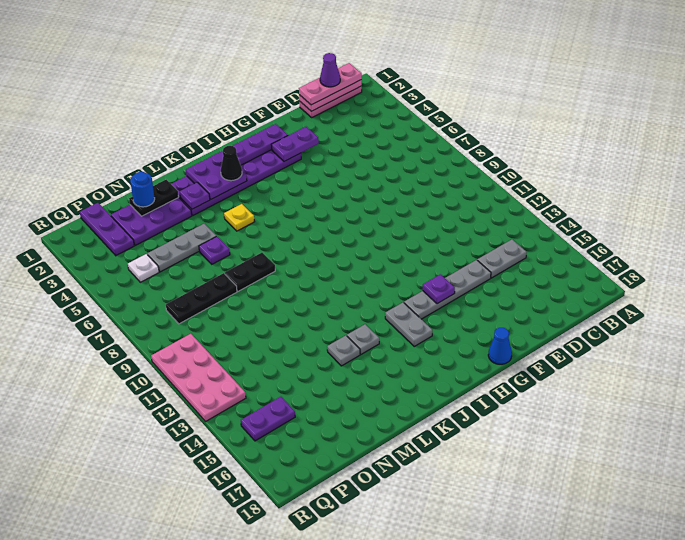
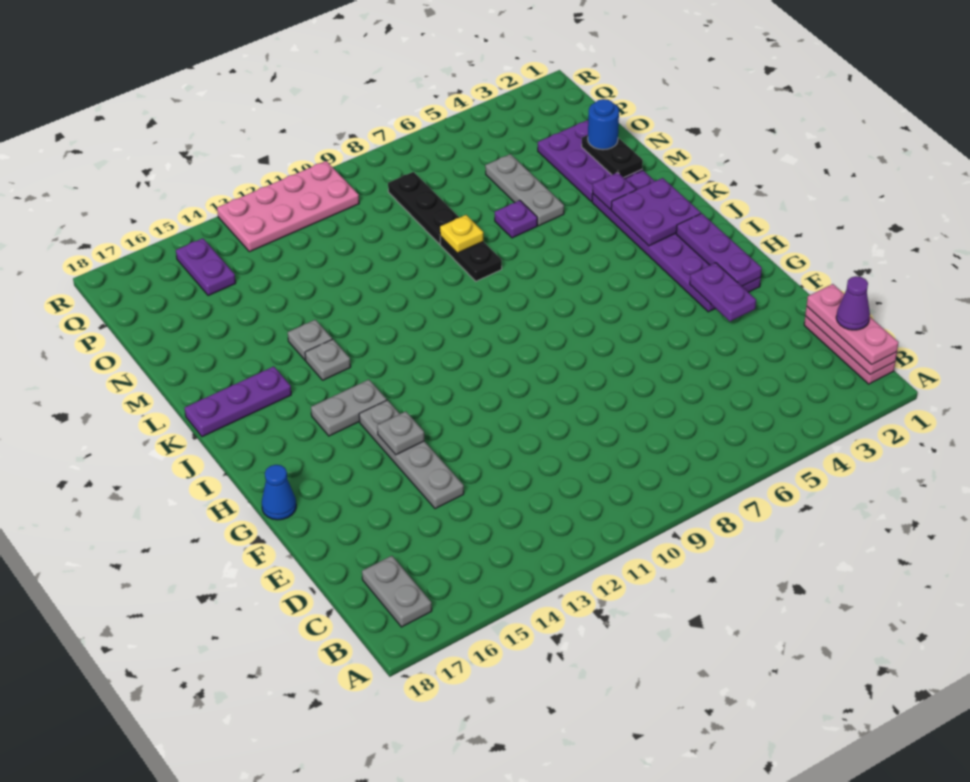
grey 1x2 plate [477,239,527,278] -> grey 1x2 plate moved to [362,556,432,627]
purple 1x1 plate [423,274,455,304] -> grey 1x1 plate [377,411,424,455]
black 1x1 cone [221,146,242,181] -> none
yellow 1x1 plate [224,204,255,231] -> yellow 1x1 plate moved to [440,215,483,253]
purple 1x3 plate [80,203,134,256] -> purple 1x3 plate moved to [185,366,291,437]
white 1x1 plate [128,254,159,282] -> none

